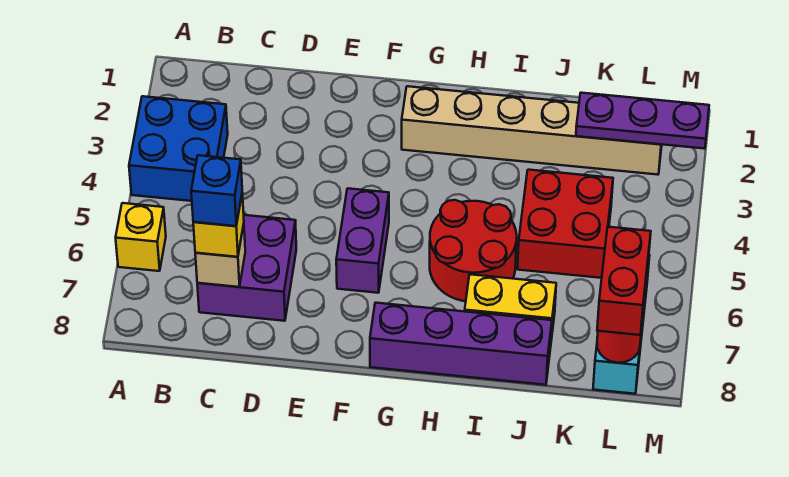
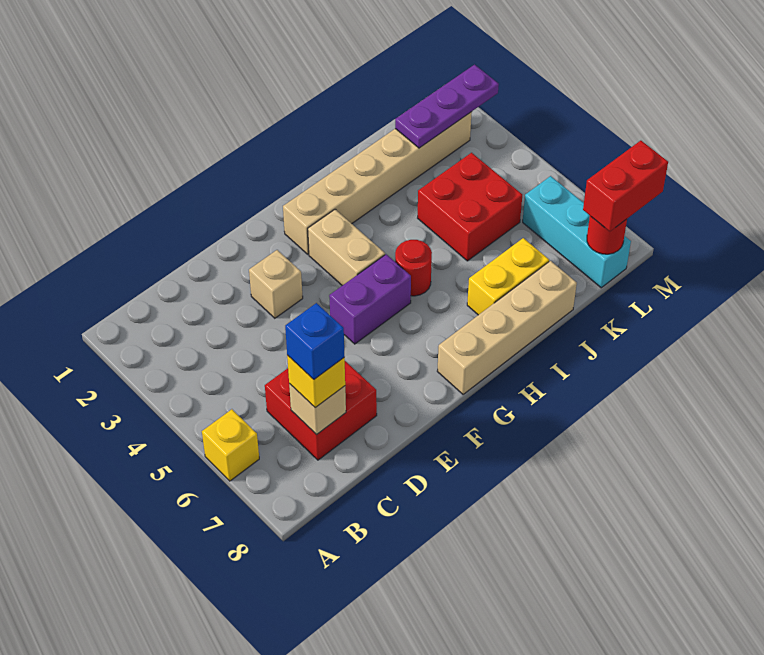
blue 2x2 brick [129,96,228,201] -> none
purple 2x2 brick [197,215,296,321] -> red 2x2 brick [265,361,377,460]
none -> tan 1x1 brick [249,250,303,318]
purple 1x2 brick [336,188,389,293] -> purple 1x2 brick turned to [329,254,411,344]
none -> tan 1x2 brick [308,209,385,286]
purple 1x4 brick [370,303,552,385] -> tan 1x4 brick [437,261,577,395]
red 2x2 round brick [430,200,517,301] -> red 1x1 round brick [395,240,432,296]
red 1x2 brick [597,227,651,335] -> red 1x2 brick turned to [583,141,668,231]

